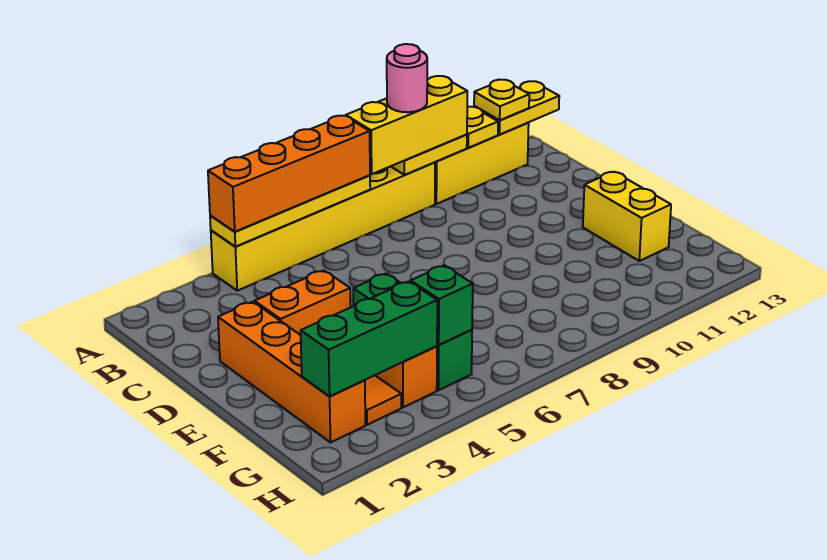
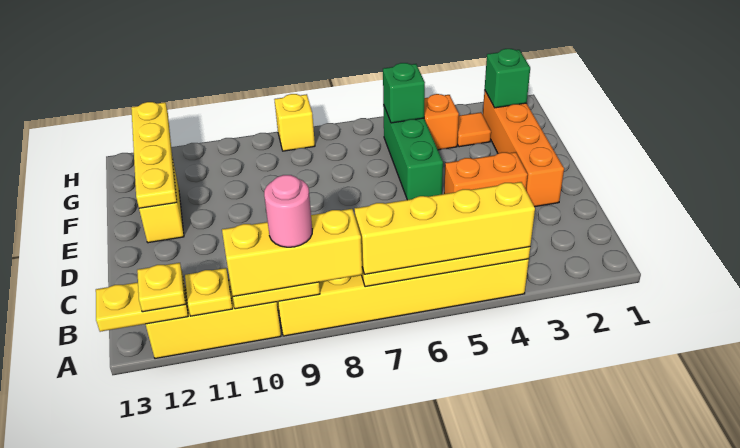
orange 1x4 brick [208,116,370,232] -> yellow 1x4 brick [355,182,535,274]
none -> yellow 1x4 plate [131,102,177,208]
green 1x3 brick [301,281,437,396] -> green 1x1 brick [485,49,530,108]
none -> yellow 1x1 brick [274,94,315,151]

